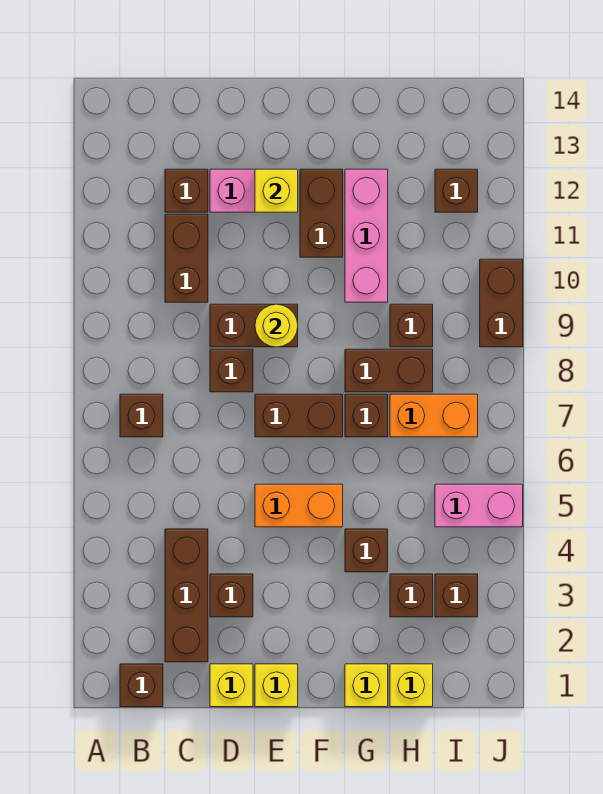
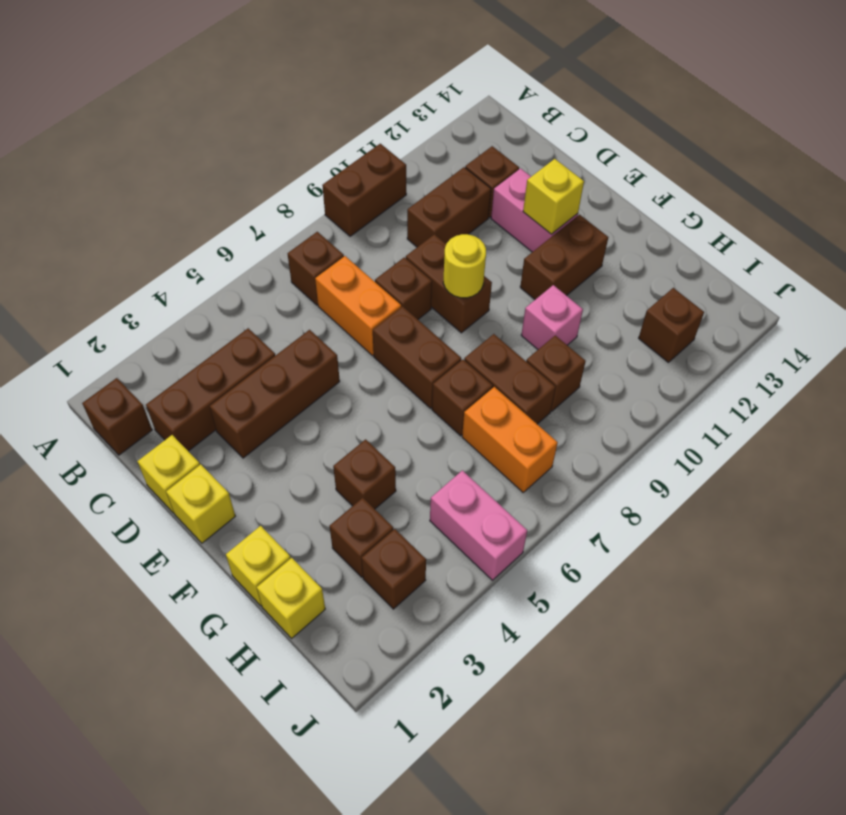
brown 1x1 brick [210,574,253,617] -> brown 1x3 brick [210,330,340,458]
orange 1x2 brick [255,484,343,527] -> orange 1x2 brick moved to [315,256,401,356]
pink 1x3 brick [345,169,388,302] -> pink 1x1 brick [521,285,583,349]
brown 1x2 brick [480,259,523,347] -> brown 1x2 brick moved to [322,144,406,236]

